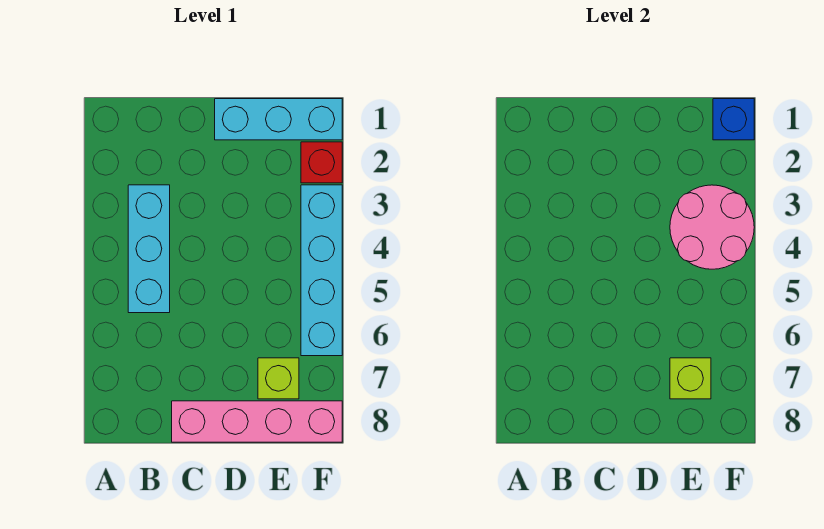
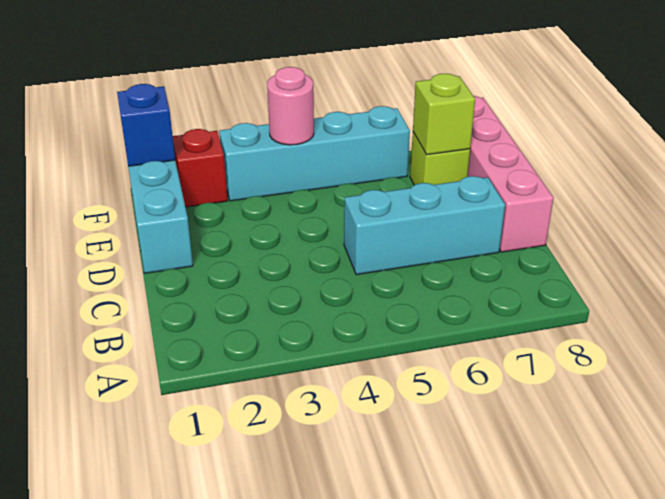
cyan 1x3 brick [128,185,170,313] -> cyan 1x3 brick moved to [344,176,505,275]
pink 2x2 round brick [670,185,754,269] -> pink 1x1 round brick [267,67,314,145]

